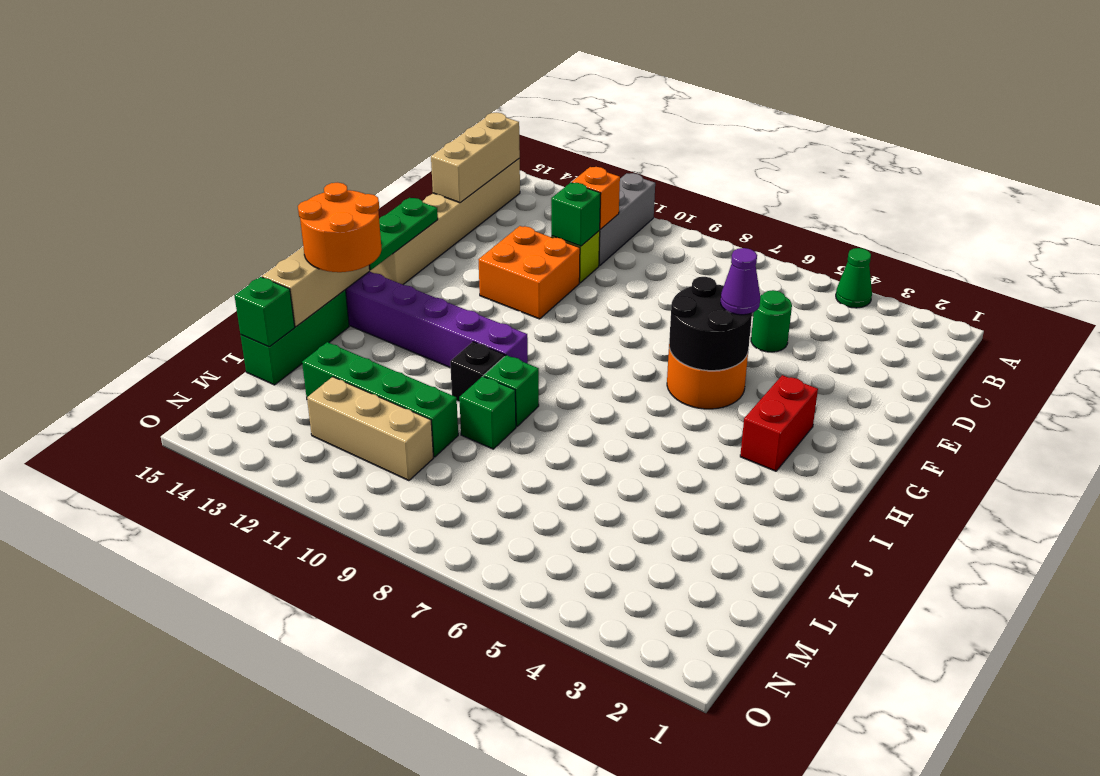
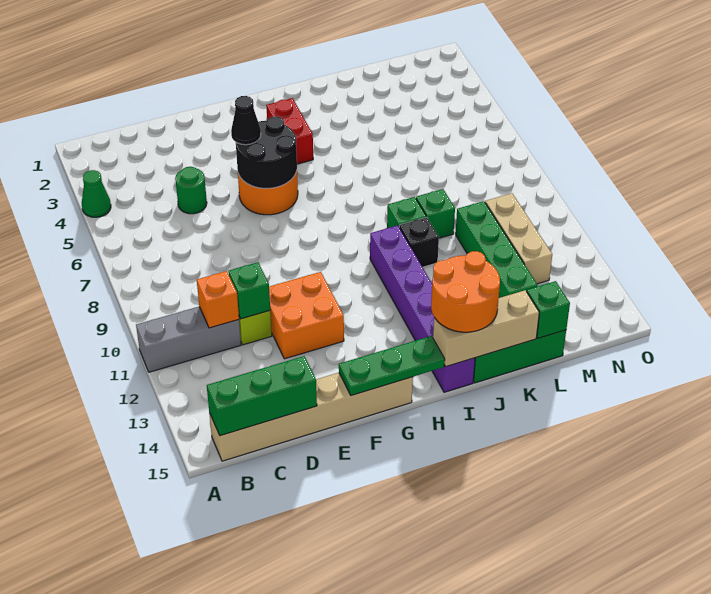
tan 1x3 brick [431,112,520,203] -> green 1x3 brick [207,356,317,436]
purple 1x1 cone [721,248,760,315] -> black 1x1 cone [231,96,261,145]
red 1x2 brick [740,375,818,471] -> red 1x2 brick turned to [266,98,313,164]

